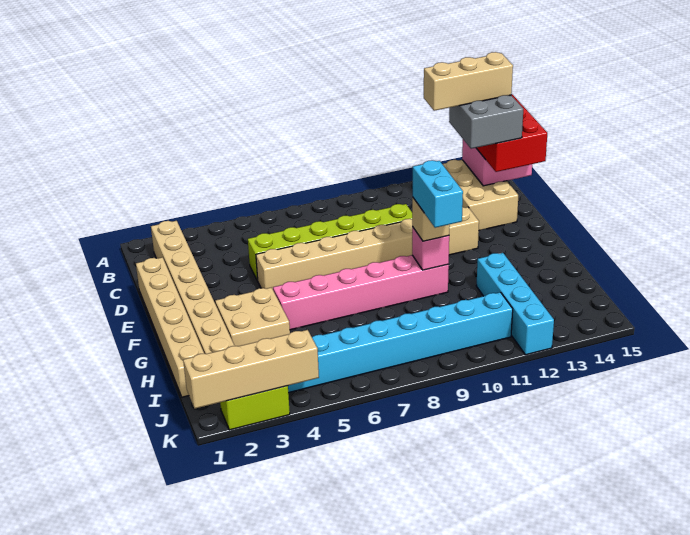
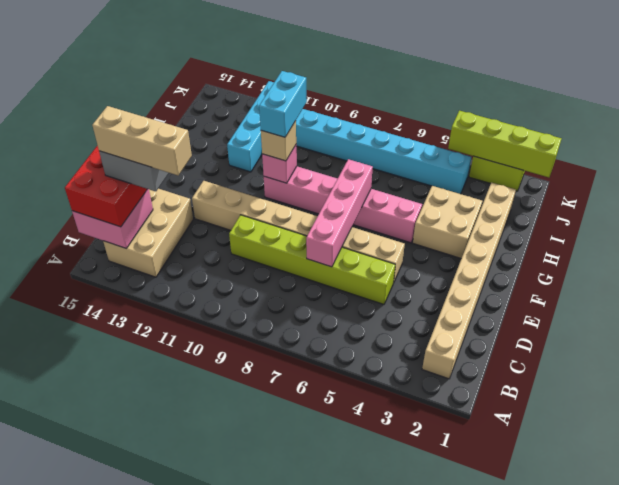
tan 1x6 brick [136,257,204,397] -> none
none -> pink 1x4 brick [306,159,373,267]
tan 1x4 brick [183,330,319,408] -> lime 1x4 brick [448,111,561,177]

